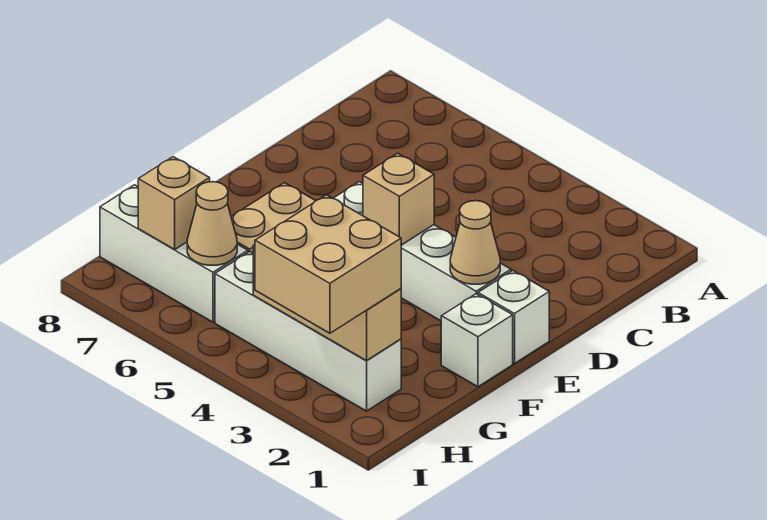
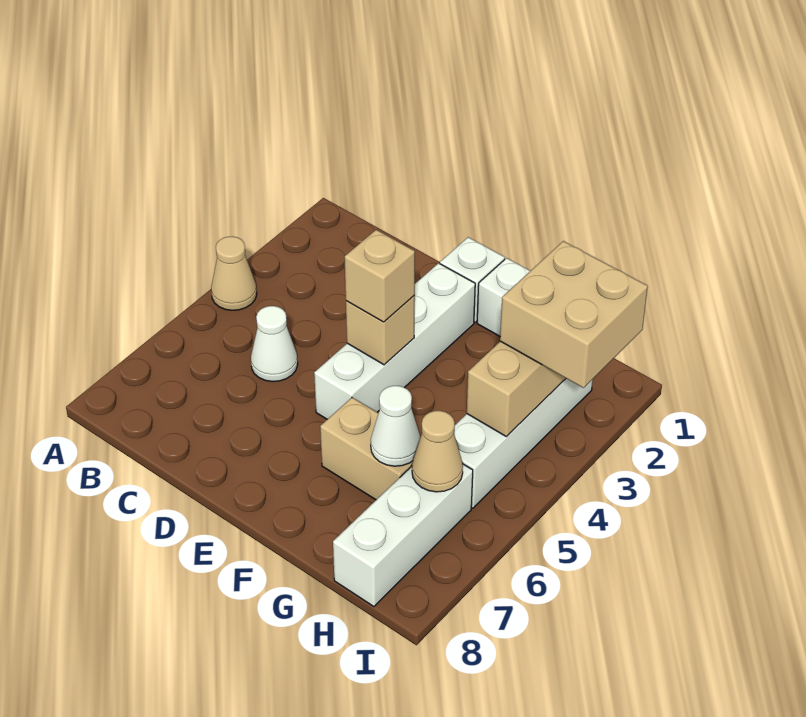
none -> white 1x1 cone [251,306,298,382]
tan 1x1 cone [450,201,500,284] -> tan 1x1 cone moved to [211,237,257,310]
none -> white 1x1 cone [371,386,420,466]
tan 1x1 brick [138,157,210,249] -> tan 1x1 brick moved to [345,230,415,322]

